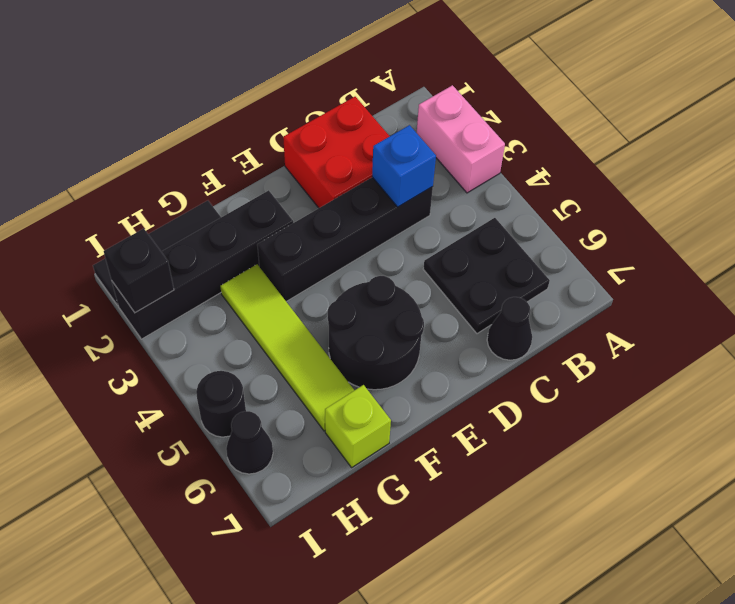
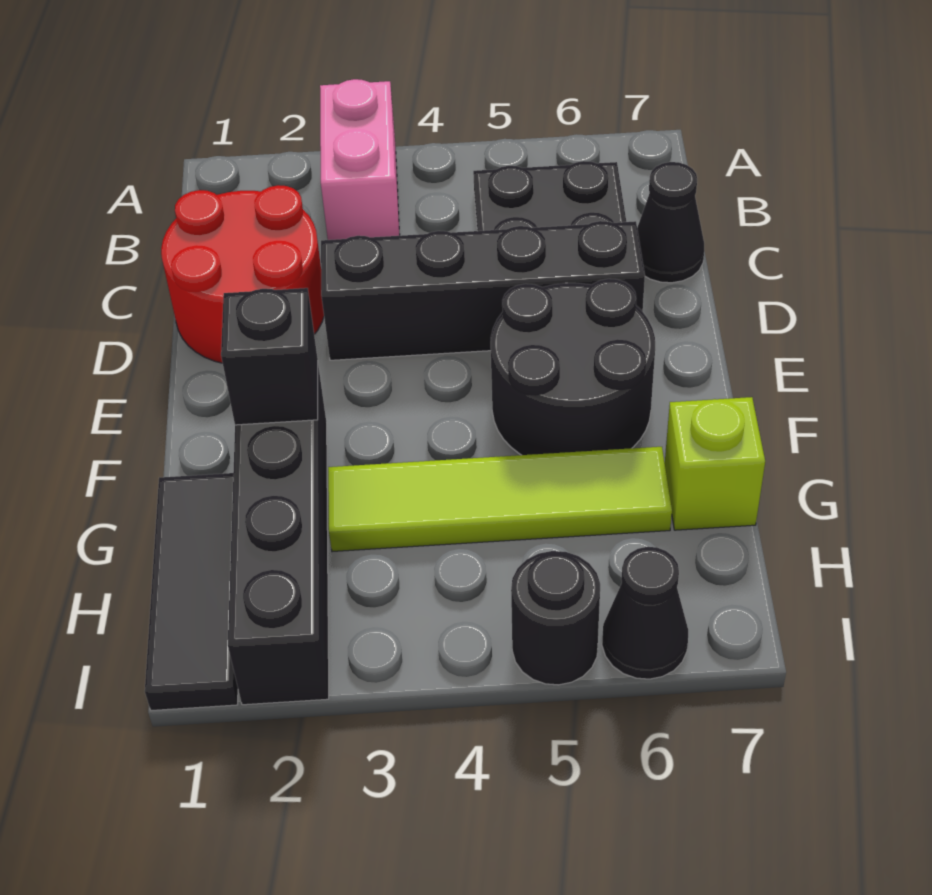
pink 1x2 brick [417,85,505,193] -> pink 1x2 brick turned to [320,79,400,240]
red 2x2 brick [283,97,390,208] -> red 2x2 round brick [161,185,324,363]
black 1x4 brick [257,177,433,302] -> black 1x4 brick turned to [321,221,645,360]
blue 1x1 brick [372,125,436,207] -> none
black 1x1 brick [104,229,174,313] -> black 1x1 brick moved to [221,288,318,425]

